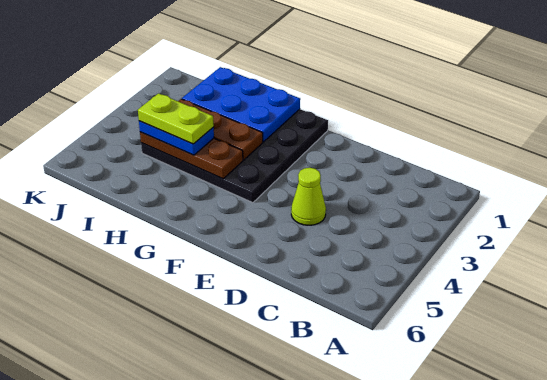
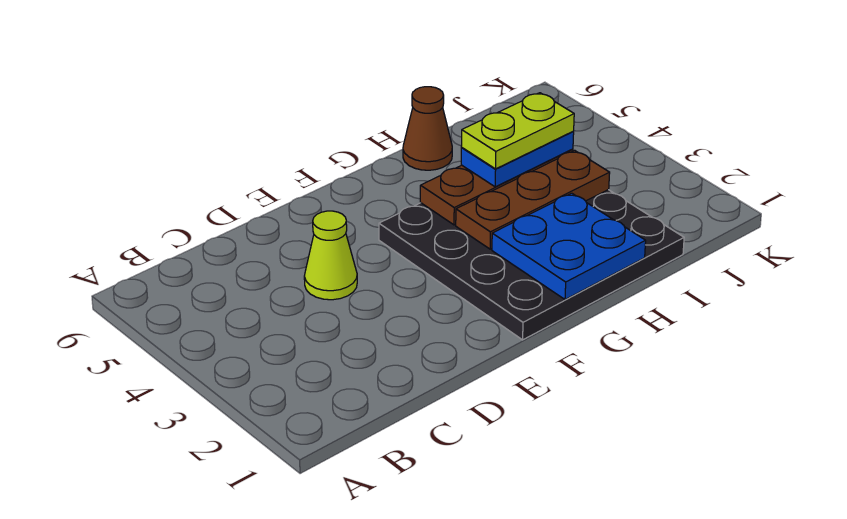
blue 2x3 plate [182,67,300,142] -> blue 2x2 plate [492,193,646,300]
none -> brown 1x1 cone [403,87,452,170]

